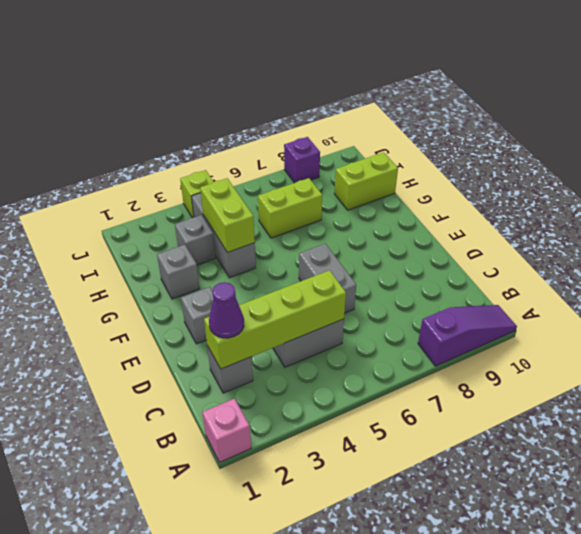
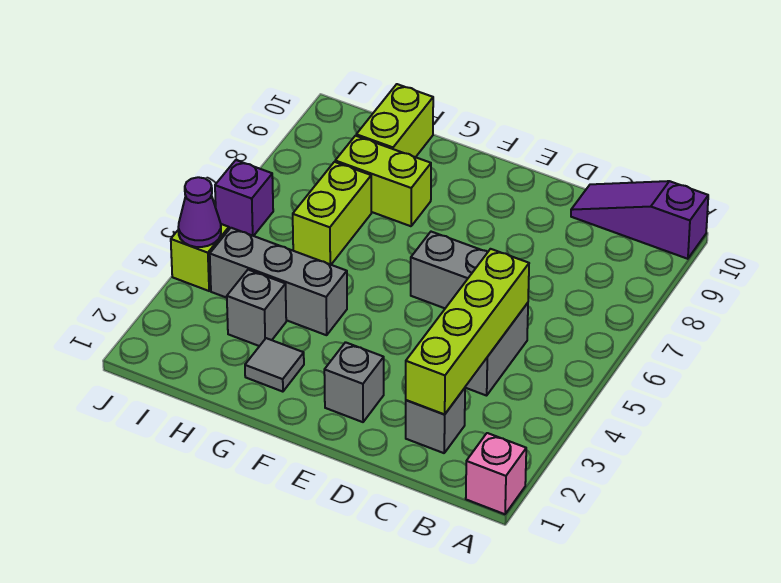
purple 1x3 slope [418,305,517,366] -> purple 1x3 slope turned to [571,181,708,259]
purple 1x1 cone [209,282,244,338] -> purple 1x1 cone moved to [178,177,221,247]
grey 1x1 brick [157,245,200,299] -> grey 1x1 tile [245,338,304,392]
lime 1x2 brick [200,178,255,253] -> lime 1x2 brick moved to [335,136,431,226]
purple 1x1 brick [284,137,320,183] -> purple 1x1 brick moved to [215,160,273,236]

